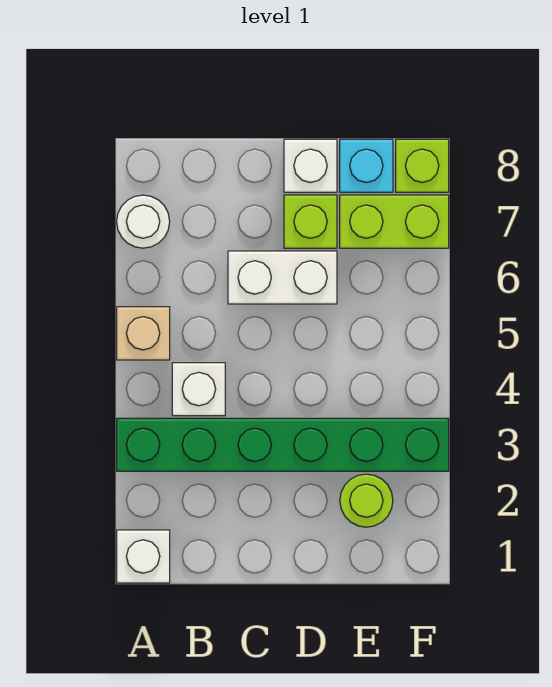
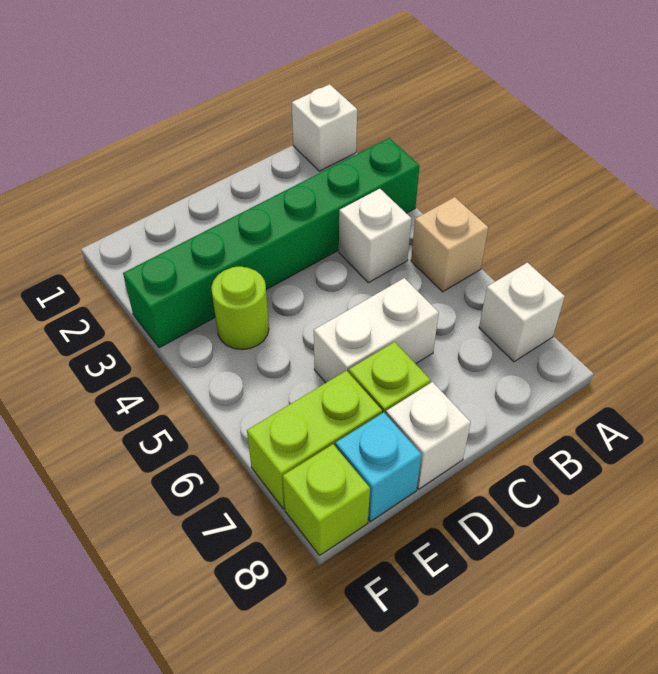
white 1x1 round brick [117,195,170,248] -> white 1x1 brick [479,263,565,362]
lime 1x1 round brick [340,474,393,527] -> lime 1x1 round brick moved to [211,267,269,350]

